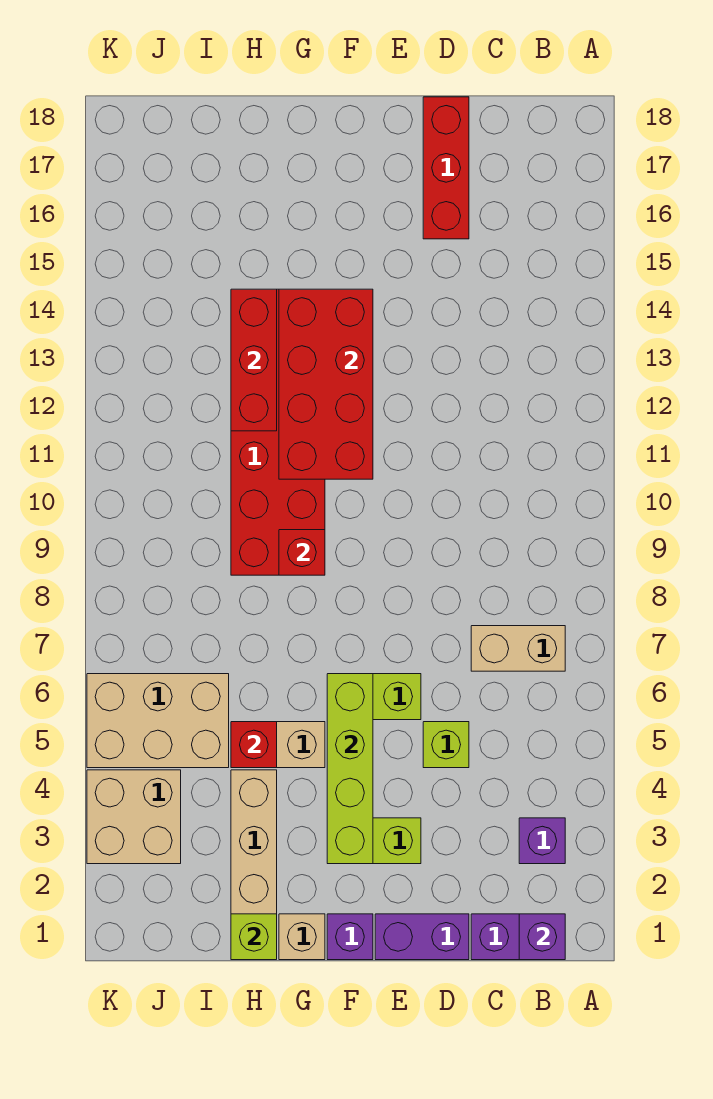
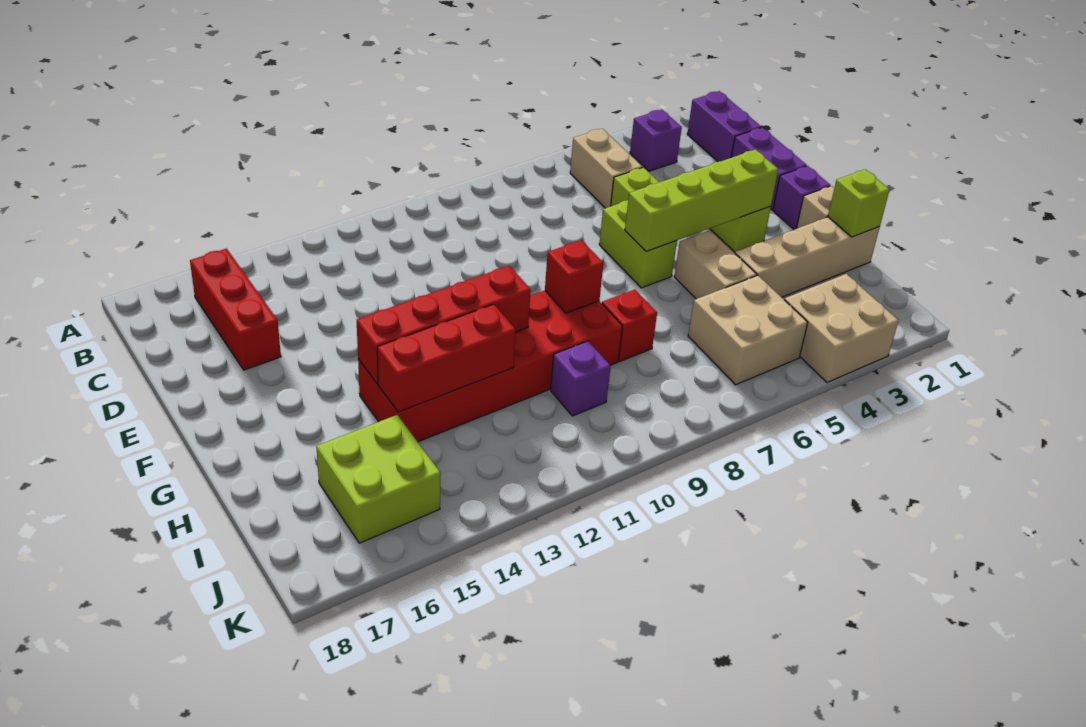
purple 1x1 brick [519,914,565,960] -> purple 1x1 brick moved to [551,341,611,416]
tan 1x2 brick [471,626,565,671] -> tan 1x2 brick moved to [570,129,642,208]
red 1x3 brick [423,97,469,239] -> red 1x3 brick turned to [190,249,281,370]
red 2x4 brick [279,289,373,479] -> red 1x4 brick [357,266,531,384]
red 1x1 brick [231,722,277,768] -> red 1x1 brick moved to [602,290,657,361]
tan 2x3 brick [87,674,229,768] -> tan 2x2 brick [688,275,808,385]
none -> lime 2x2 brick [316,415,441,543]

